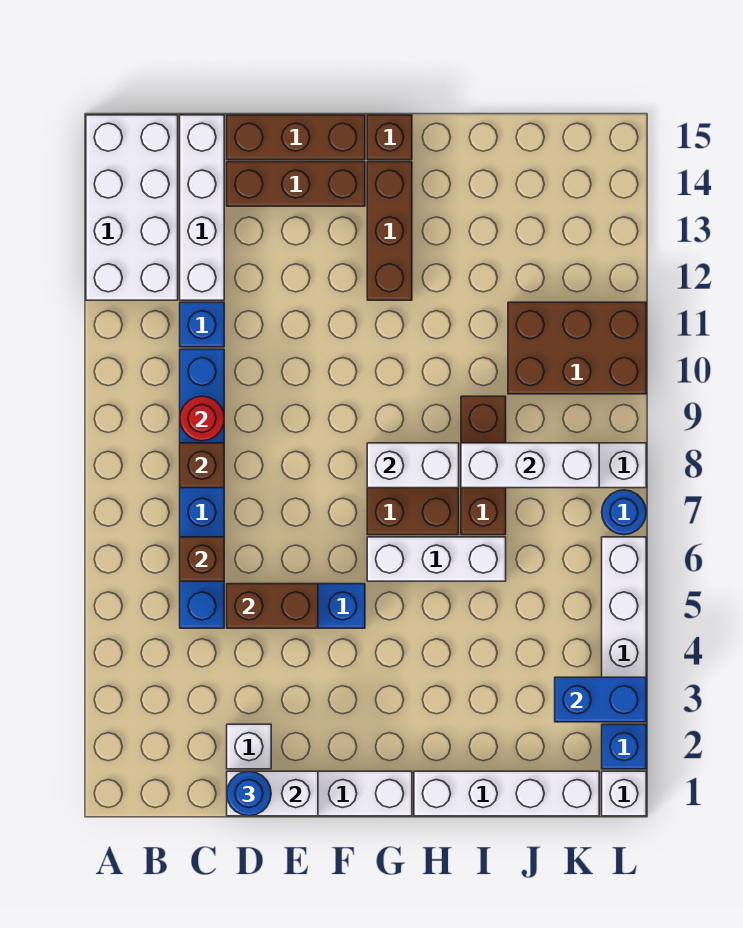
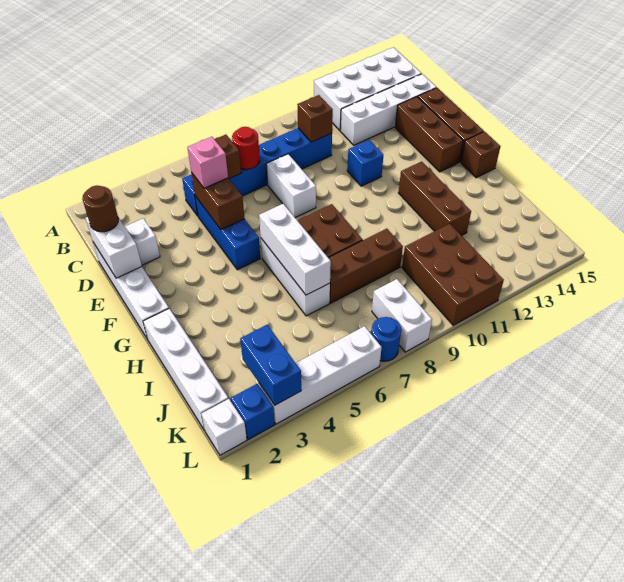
brown 1x1 brick [180,443,224,488] -> brown 1x1 brick moved to [297,95,333,142]
red 1x1 round brick [180,396,224,441] -> red 1x1 round brick moved to [232,127,260,169]
blue 1x1 brick [180,302,224,347] -> blue 1x1 brick moved to [347,140,383,186]
blue 1x1 round brick [227,771,271,816] -> brown 1x1 round brick [82,186,118,232]
none -> pink 1x1 brick [187,137,228,188]
white 1x2 brick [367,443,459,488] -> white 1x2 brick moved to [266,154,316,218]
brown 1x3 brick [367,162,412,300] -> brown 1x3 brick turned to [399,161,471,236]
white 1x3 brick [461,443,599,488] -> white 1x3 brick moved to [259,204,331,295]

